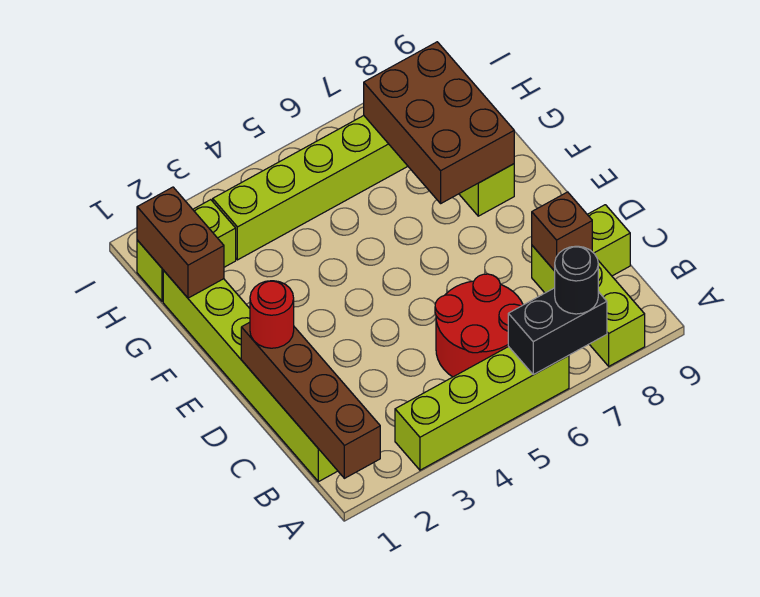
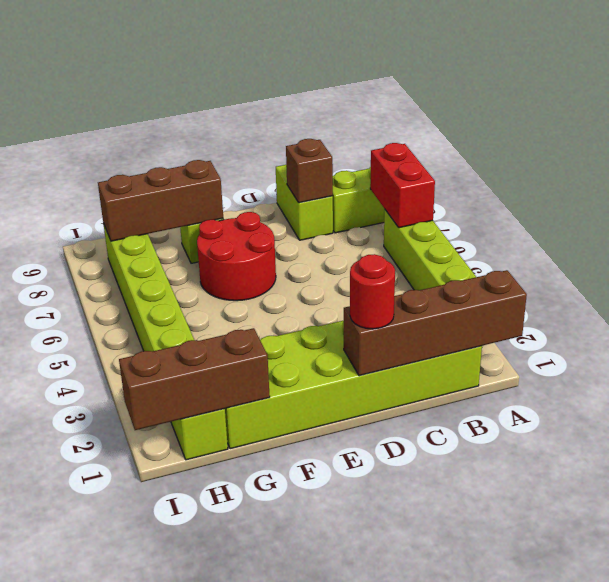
black 1x2 brick [508,288,607,375] -> red 1x2 brick [370,143,435,228]
black 1x1 round brick [555,246,598,314] -> none
lime 1x6 brick [163,270,337,482] -> lime 2x6 brick [225,320,482,449]
red 2x2 round brick [435,274,523,377] -> red 2x2 round brick moved to [197,212,276,301]
brown 2x3 brick [364,42,514,203] -> brown 1x3 brick [98,160,223,241]
brown 1x2 brick [137,187,224,298] -> brown 1x3 brick [119,328,270,430]

